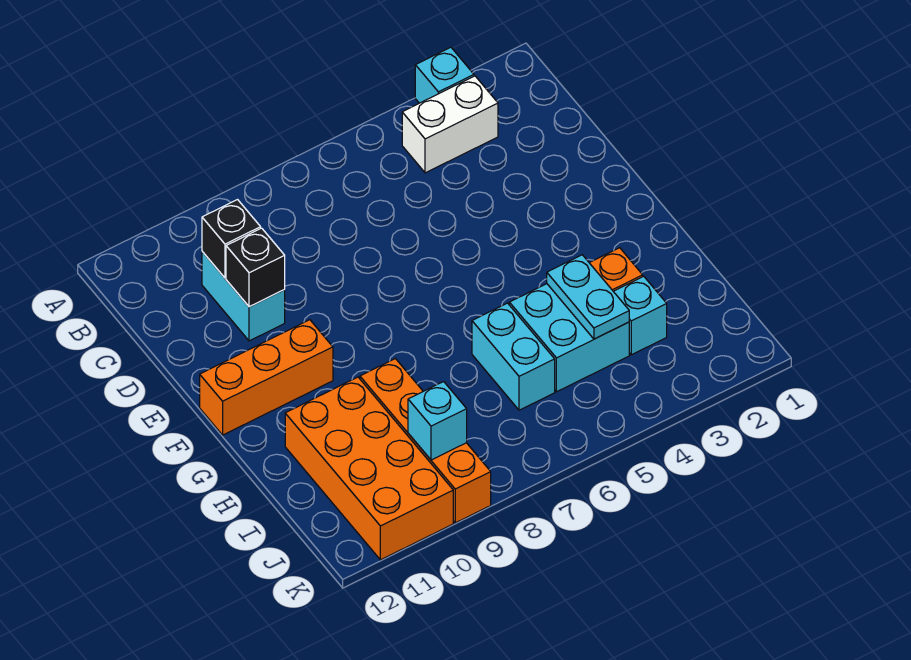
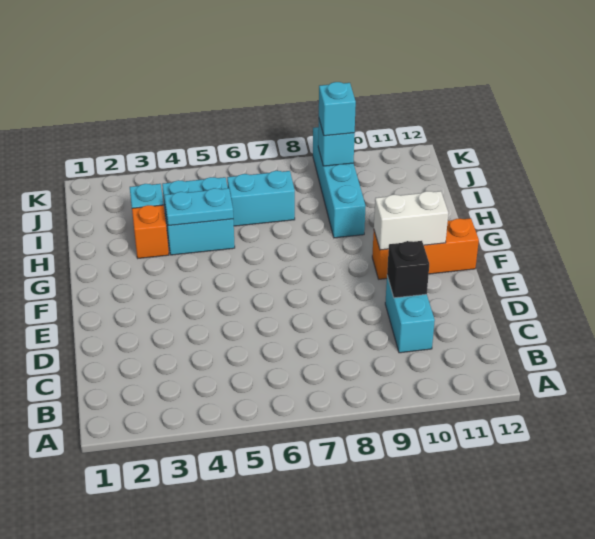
cyan 1x1 brick [415,47,474,103] -> cyan 1x1 brick moved to [319,82,356,136]
white 1x2 brick [402,76,498,173] -> white 1x2 brick moved to [374,191,448,250]
black 1x1 brick [202,200,261,278] -> none
cyan 1x2 plate [547,255,629,339] -> cyan 1x2 plate turned to [164,188,233,226]
cyan 1x2 brick [472,303,555,410] -> cyan 1x2 brick turned to [227,171,295,226]
orange 1x4 brick [360,359,491,523] -> cyan 1x4 brick [313,127,366,238]
orange 2x4 brick [285,377,453,560] -> none

